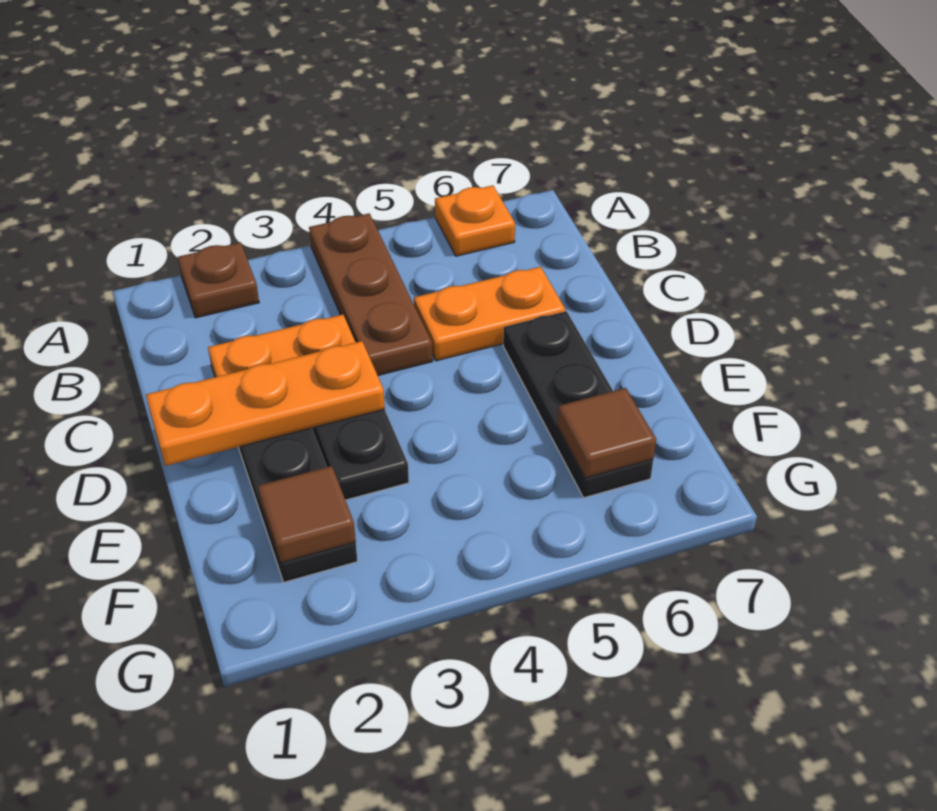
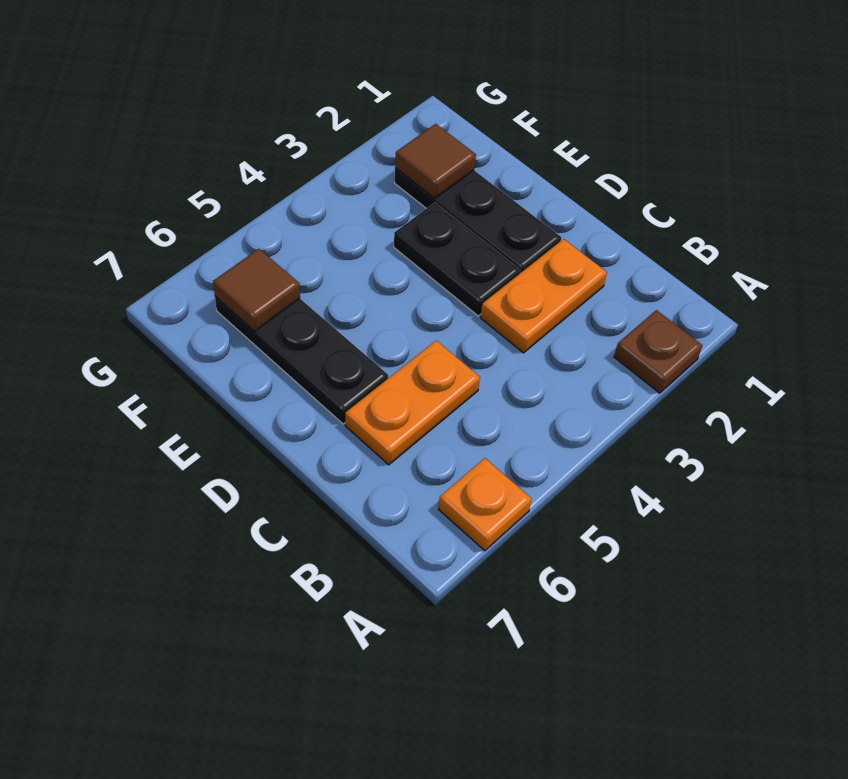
brown 1x3 plate [309,213,432,375] -> none
orange 1x3 plate [146,341,385,466] -> none

